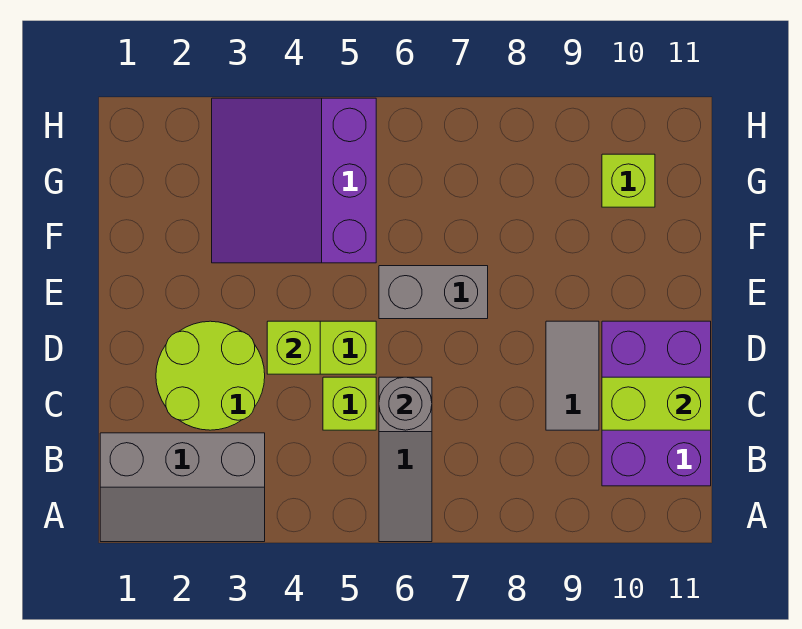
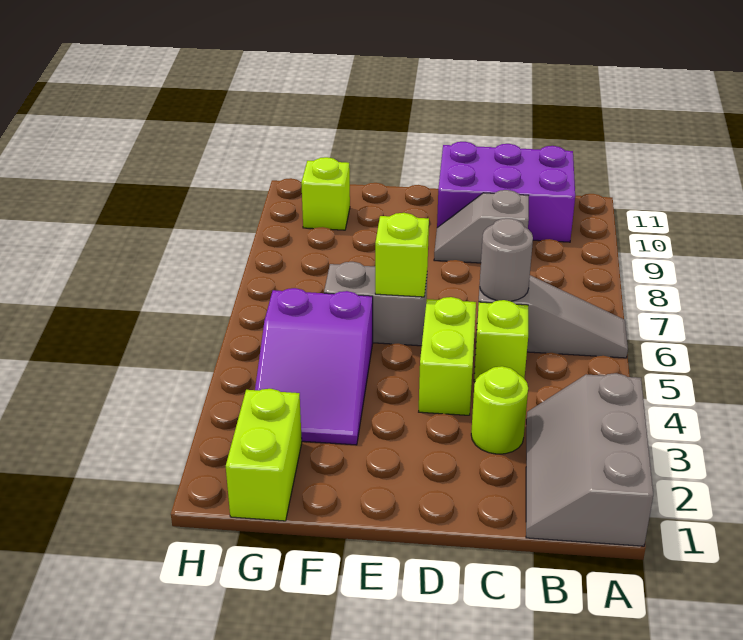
grey 2x3 slope [100,433,265,542] -> grey 2x3 slope turned to [526,373,653,546]
lime 2x2 round brick [156,321,265,430] -> lime 1x1 round brick [471,366,528,454]
grey 1x2 tile [546,321,599,430] -> grey 1x2 slope [434,190,529,263]
lime 1x2 brick [602,377,711,430] -> lime 1x2 brick moved to [226,389,302,521]
lime 1x1 brick [267,321,320,374] -> lime 1x1 brick moved to [375,213,429,297]
grey 1x2 brick [379,266,488,319] -> grey 1x2 brick turned to [324,262,427,346]
purple 3x3 slope [212,98,376,263] -> purple 2x3 slope [255,288,373,445]

